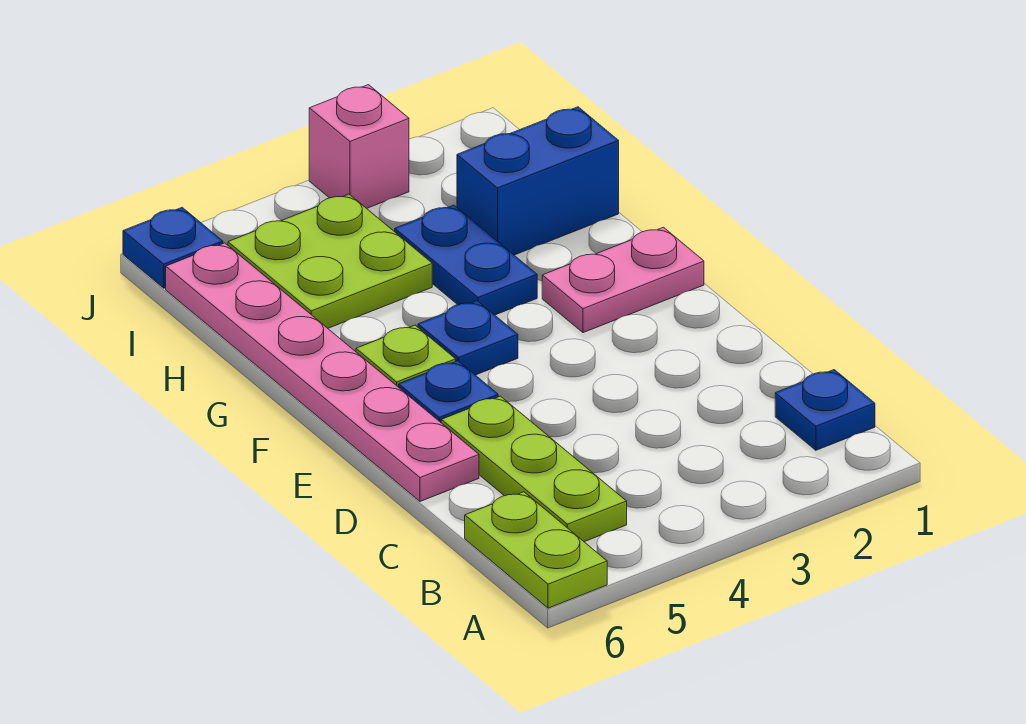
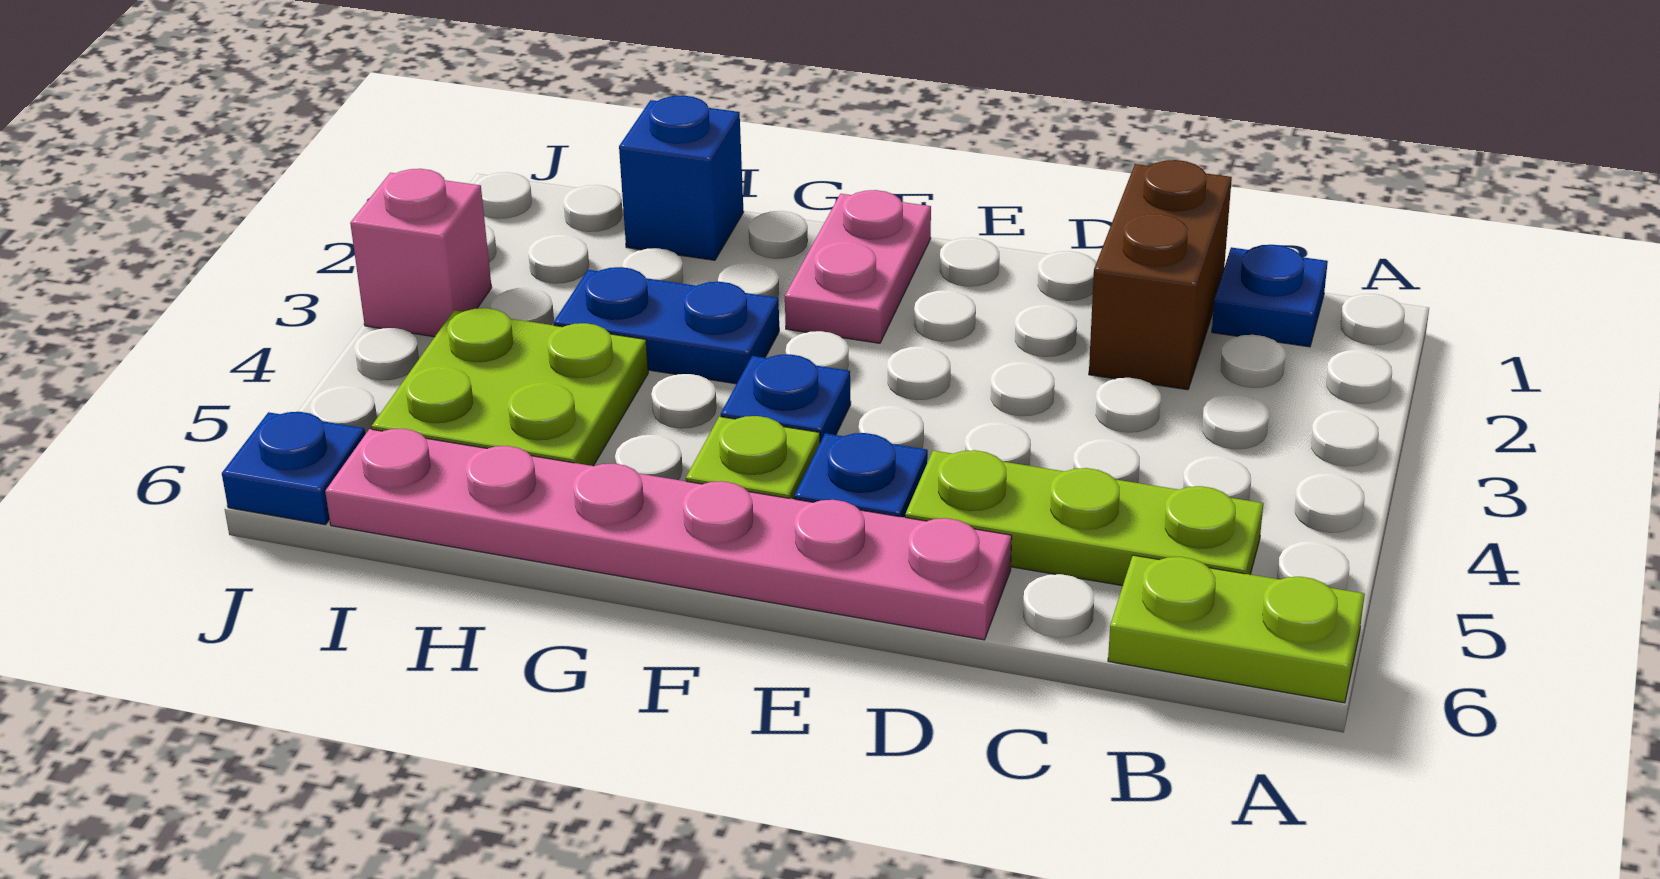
none -> brown 1x2 brick [1089,160,1232,390]
blue 1x2 brick [457,107,619,255] -> blue 1x1 brick [619,96,744,260]

